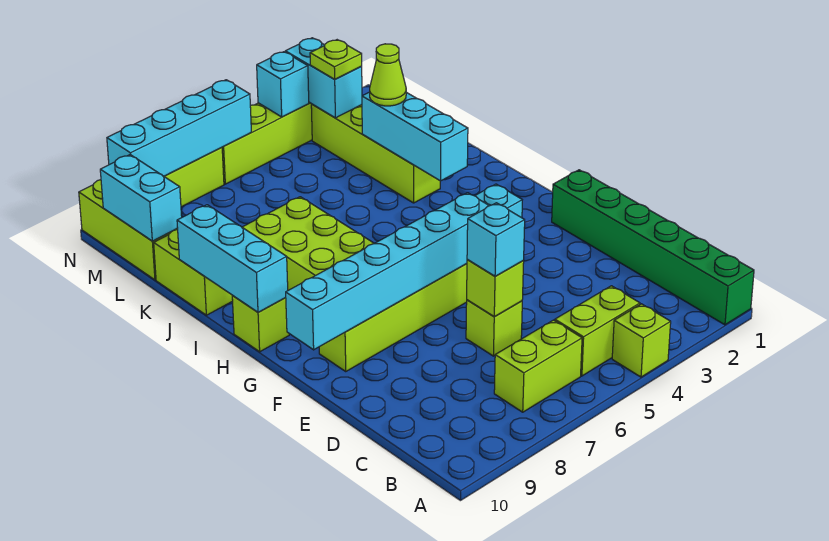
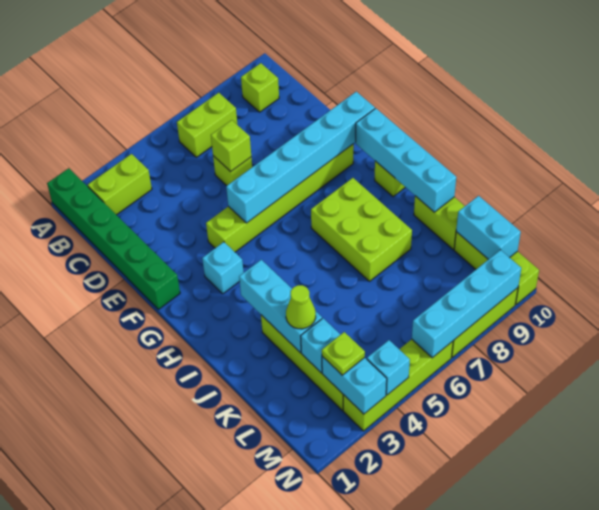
lime 1x1 brick [612,304,671,377] -> lime 1x1 brick moved to [241,63,279,112]
lime 1x2 brick [555,286,640,376] -> lime 1x2 brick moved to [88,154,152,215]
cyan 1x1 brick [467,203,525,276] -> cyan 1x1 brick moved to [301,318,340,373]
cyan 1x3 brick [177,205,288,312] -> cyan 1x4 brick [355,108,456,212]

